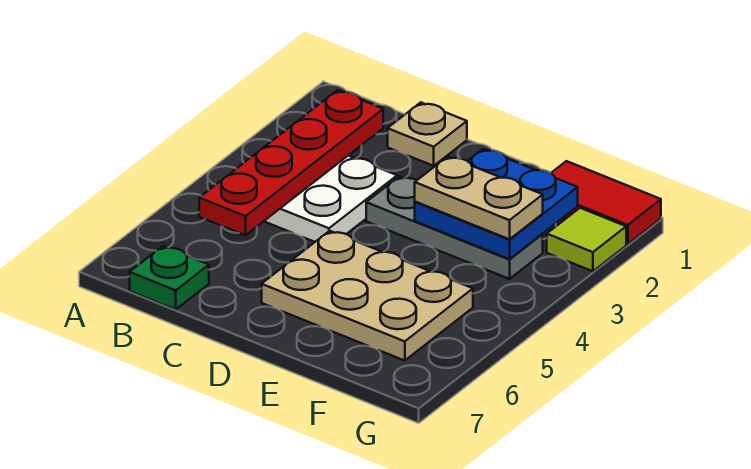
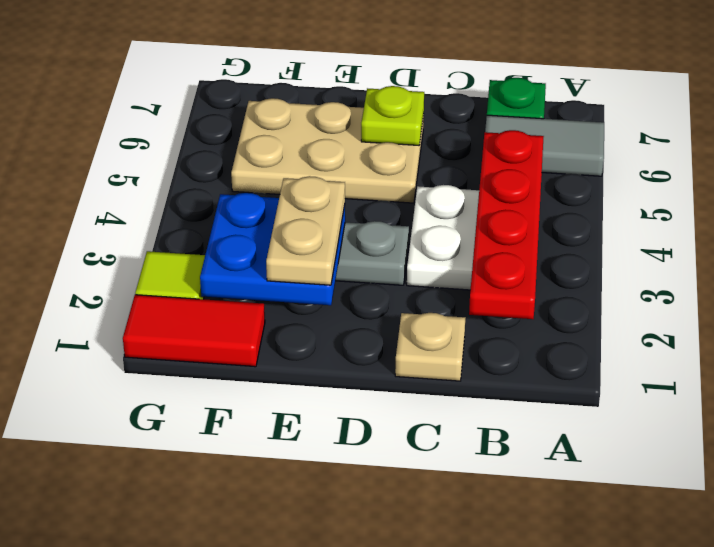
none -> grey 1x2 tile [485,115,604,176]
none -> lime 1x1 plate [361,86,424,145]
tan 1x2 plate [415,156,543,239] -> tan 1x2 plate turned to [266,176,345,285]

